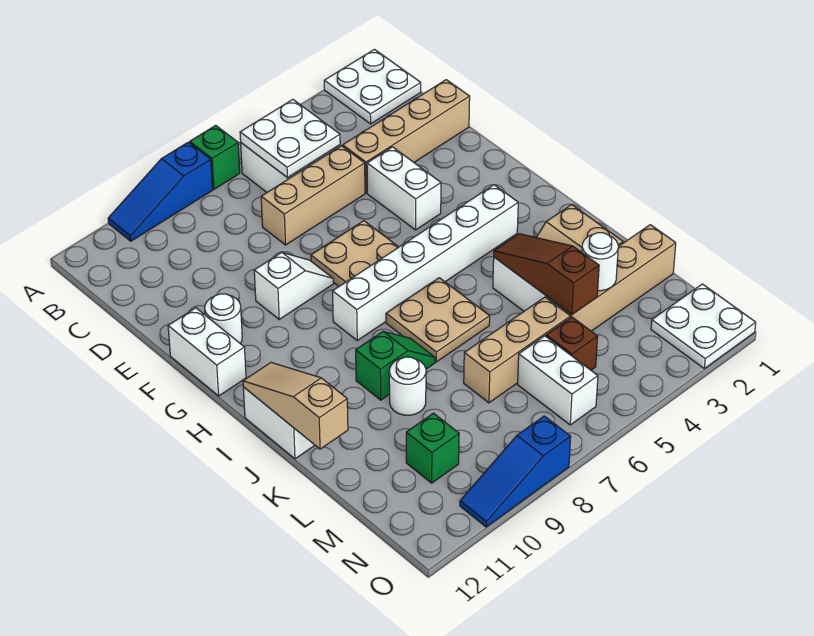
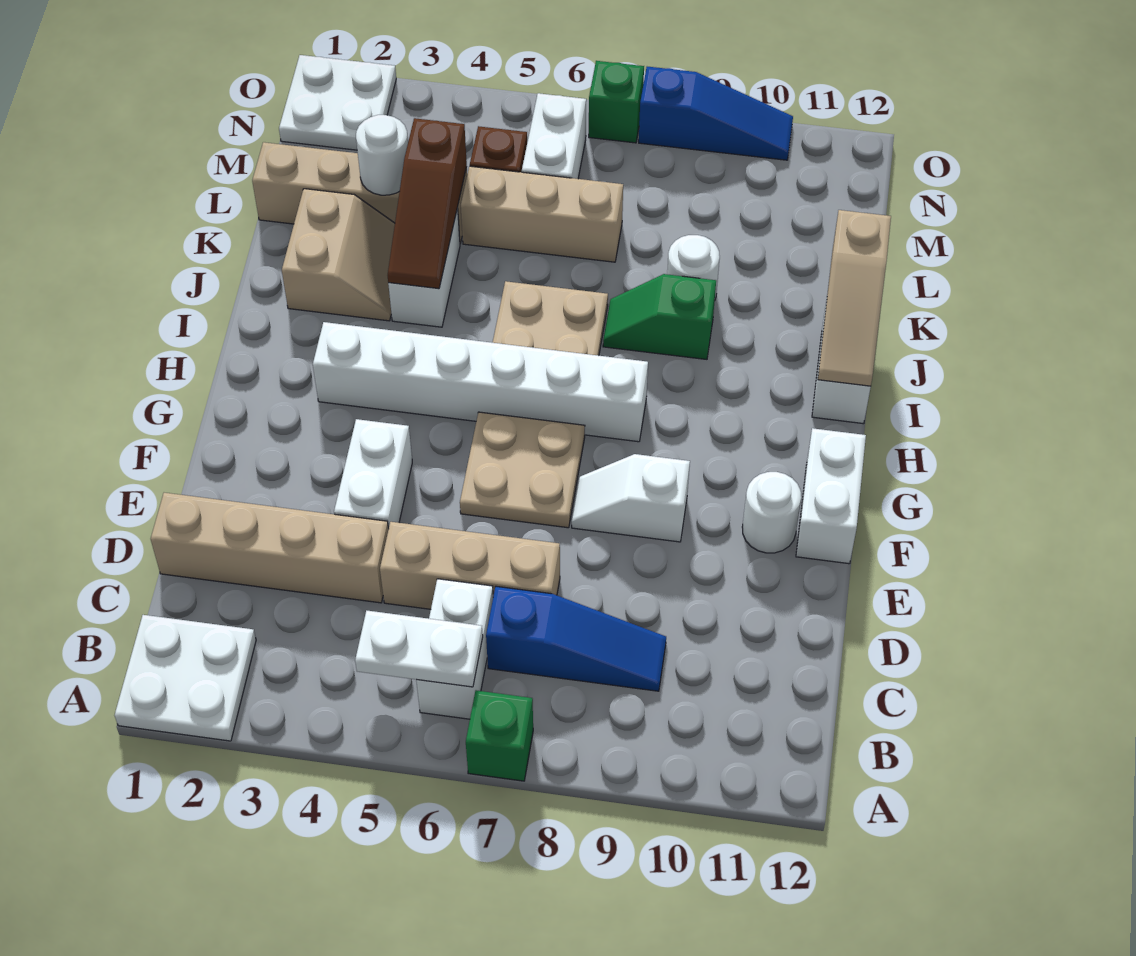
blue 1x3 slope [108,142,213,241] -> blue 1x3 slope moved to [486,586,666,691]
white 2x2 plate [240,100,340,178] -> white 1x2 plate [355,611,483,687]
green 1x1 brick [406,413,459,483] -> green 1x1 brick moved to [589,61,644,143]

